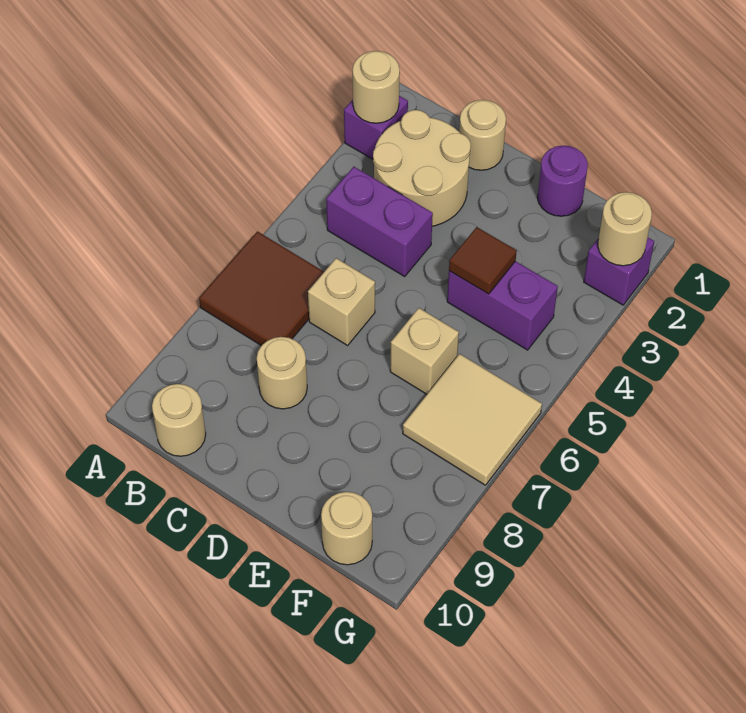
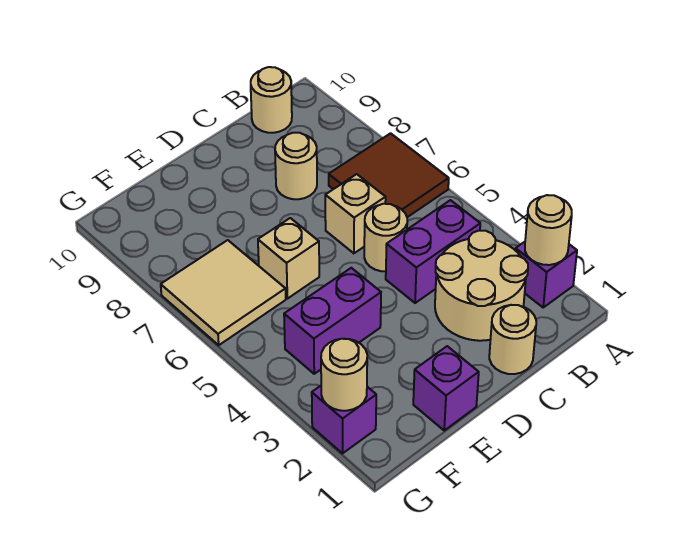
purple 1x1 round brick [537,145,588,216] -> purple 1x1 brick [413,346,479,430]
brown 1x1 tile [449,227,517,294] -> none
tan 1x1 round brick [321,492,372,565] -> tan 1x1 round brick moved to [364,204,407,272]

